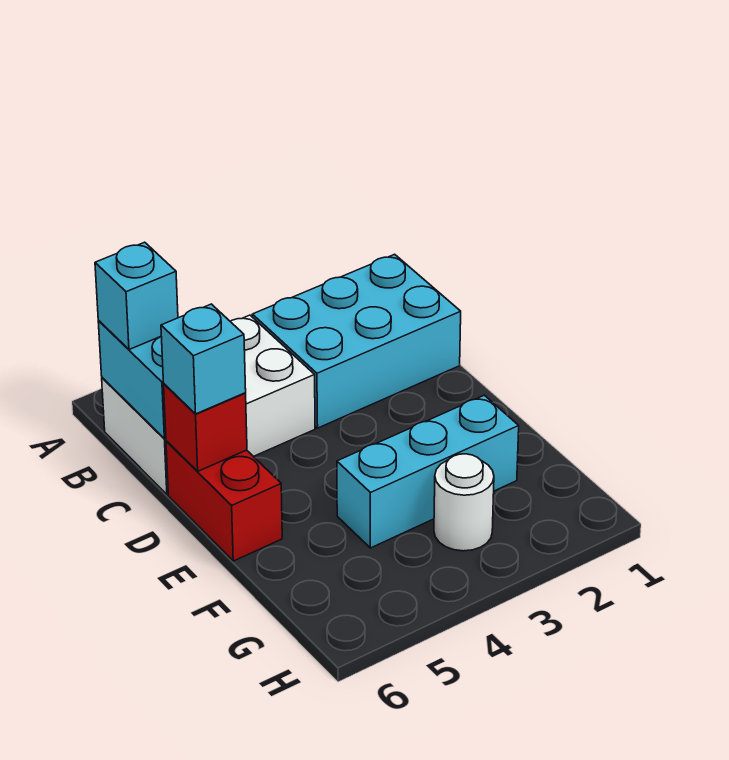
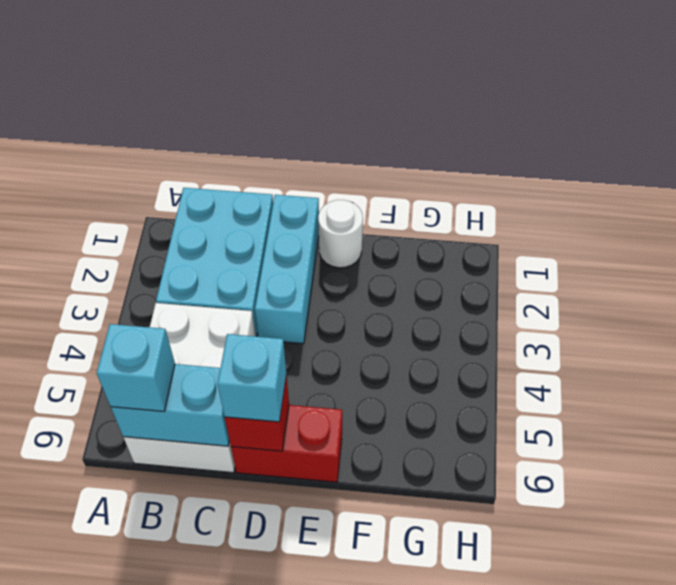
cyan 1x3 brick [337,395,519,548] -> cyan 1x3 brick moved to [255,195,319,344]
white 1x1 round brick [434,454,494,551] -> white 1x1 round brick moved to [318,200,363,268]

